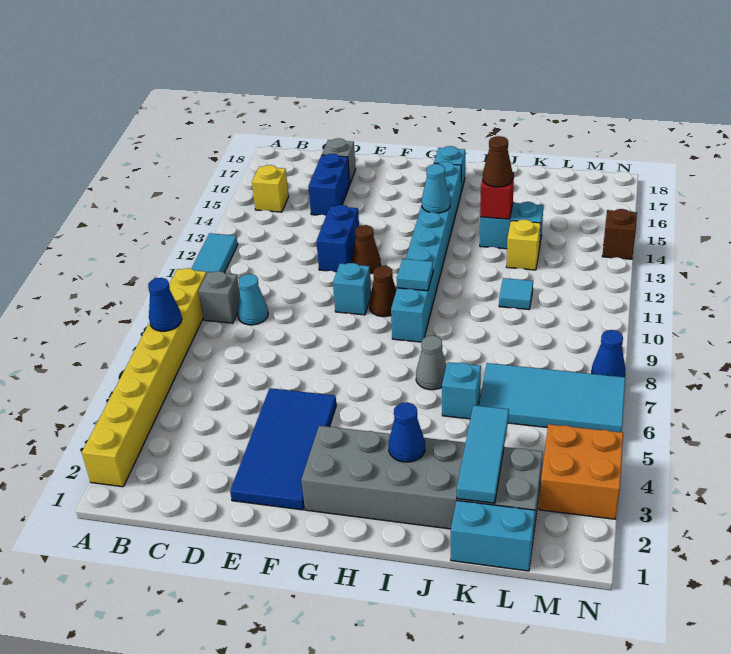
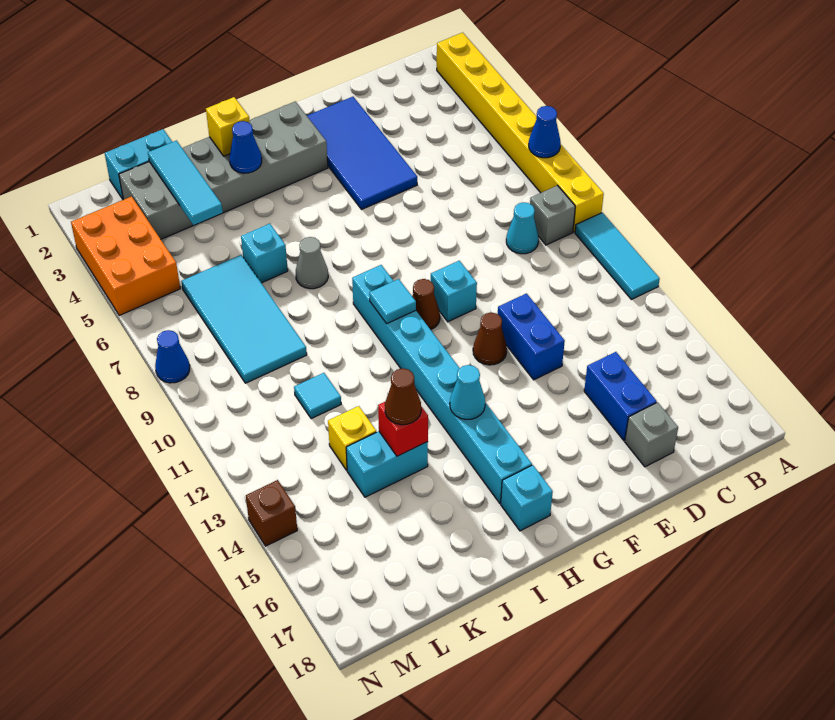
yellow 1x1 brick [252,165,289,212] -> yellow 1x1 brick moved to [206,97,250,156]
cyan 2x4 tile [479,363,625,432] -> cyan 2x4 tile turned to [181,255,307,383]
orange 2x2 brick [539,424,623,519] -> orange 2x3 brick [71,196,180,315]

